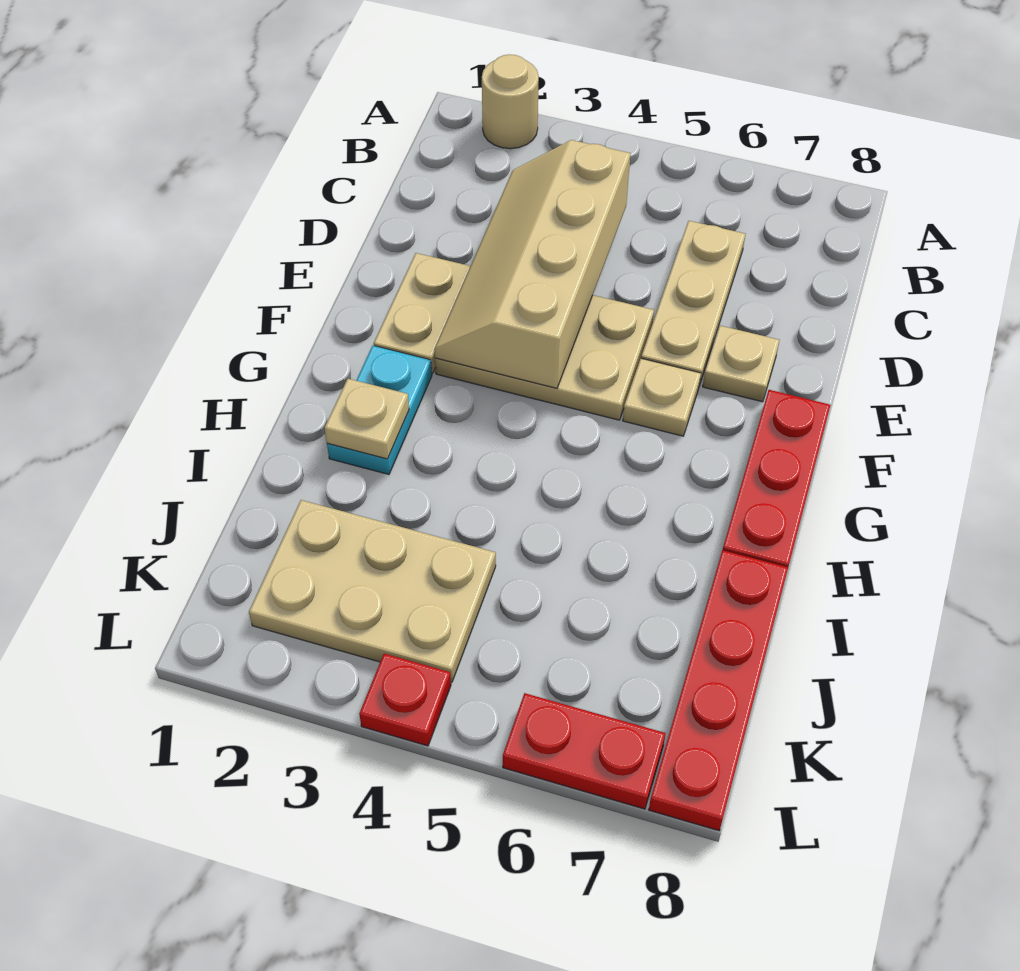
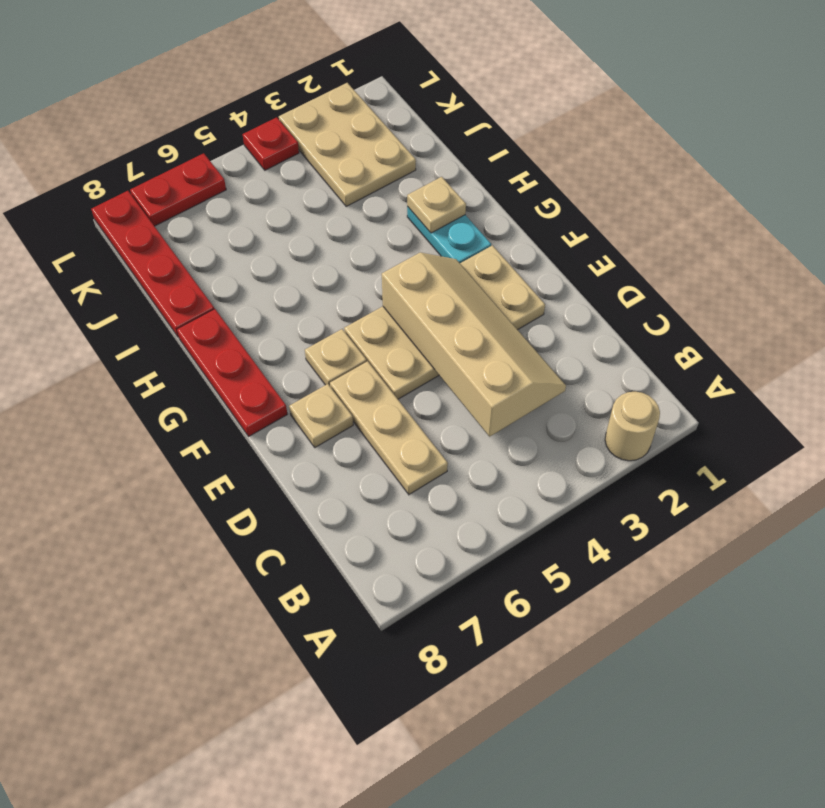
tan 2x3 plate [249,500,496,682] -> tan 2x3 plate turned to [279,83,416,206]

